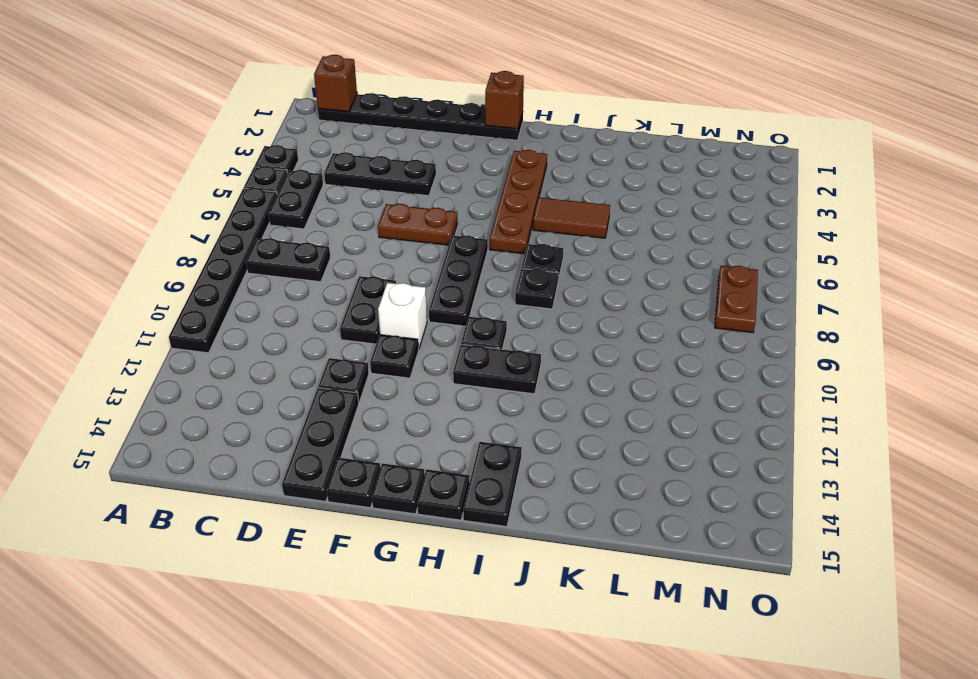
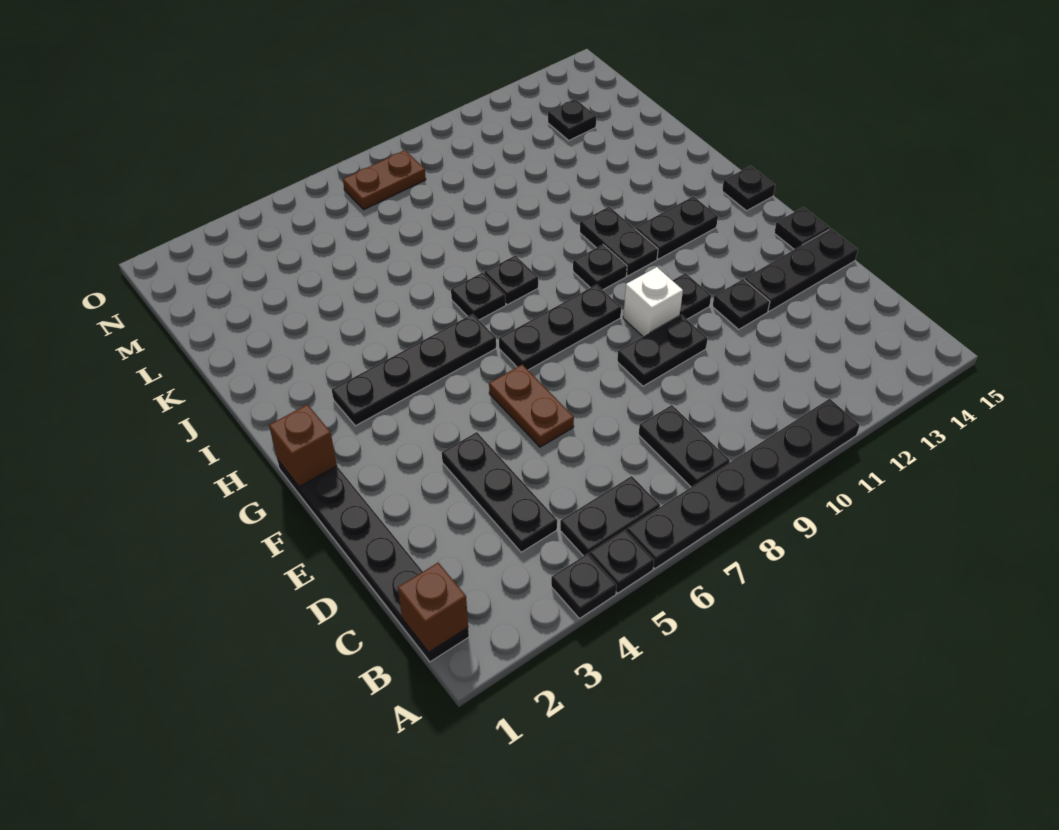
black 1x1 plate [372,463,425,514] -> black 1x1 plate moved to [548,99,596,140]
brown 1x4 plate [490,150,547,254] -> black 1x4 plate [332,314,496,426]
brown 1x2 tile [533,197,610,238] -> none
black 1x2 plate [463,442,522,526] -> black 1x2 plate moved to [635,196,718,259]

